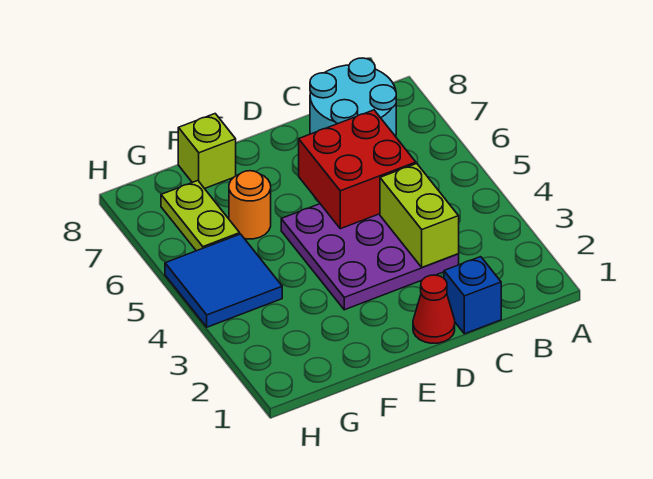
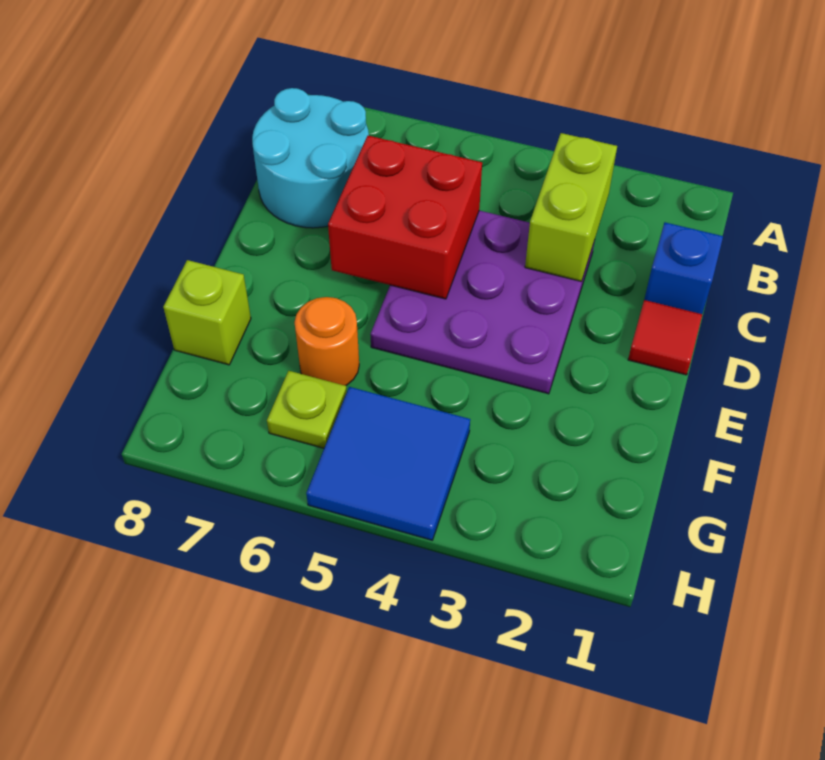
lime 1x2 brick [380,163,459,267] -> lime 1x2 brick turned to [525,133,617,282]
red 1x1 cone [413,275,455,343] -> red 1x1 tile [628,300,702,375]
lime 1x2 plate [161,181,240,251] -> lime 1x1 plate [267,371,347,448]

